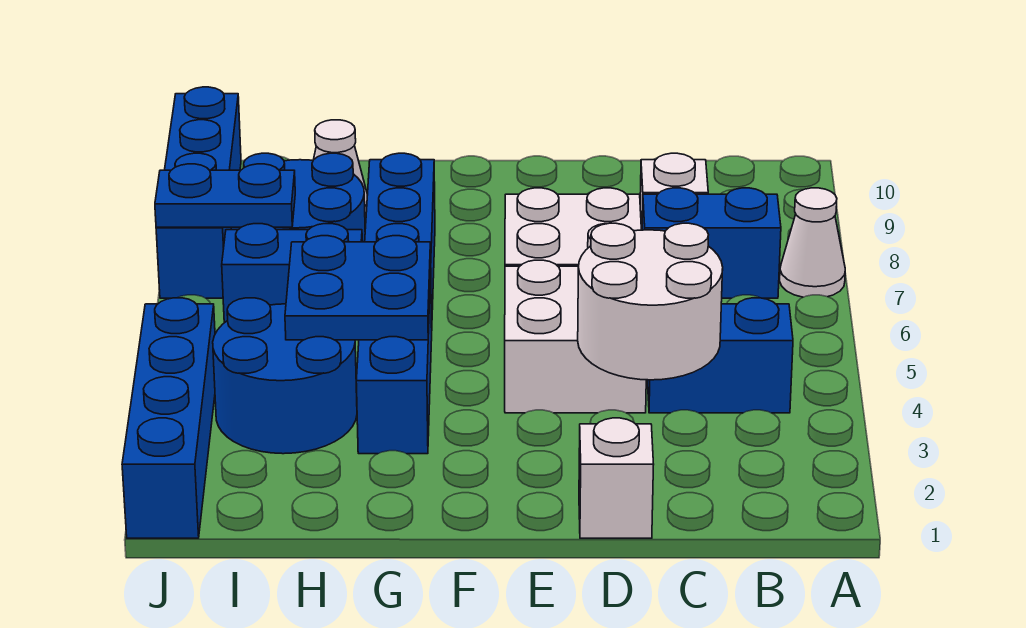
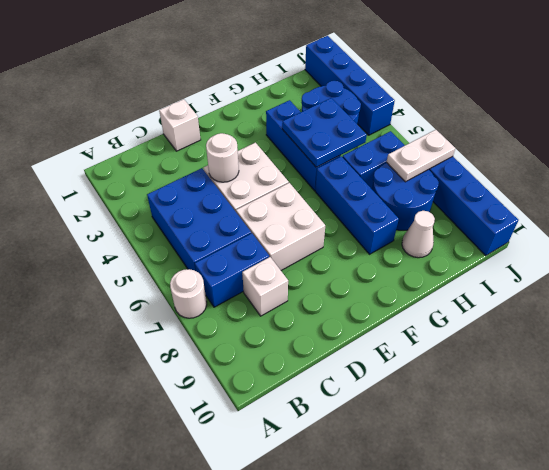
white 1x1 cone [780,188,845,297] -> white 1x1 round brick [170,269,207,318]
blue 1x2 brick [647,298,793,413] -> blue 2x3 brick [147,168,251,271]
white 2x2 round brick [578,223,723,380] -> white 1x1 round brick [206,133,239,182]
blue 1x2 plate [155,164,295,227] -> white 1x2 plate [387,130,455,182]

